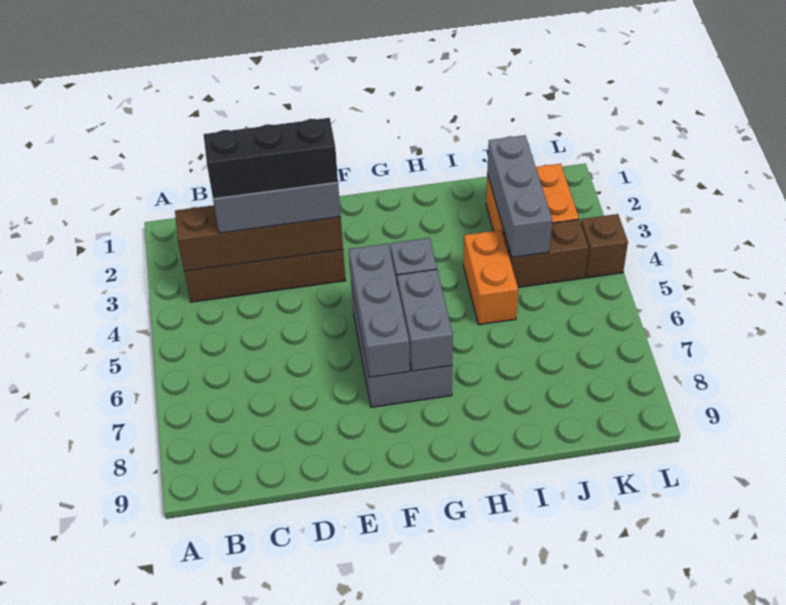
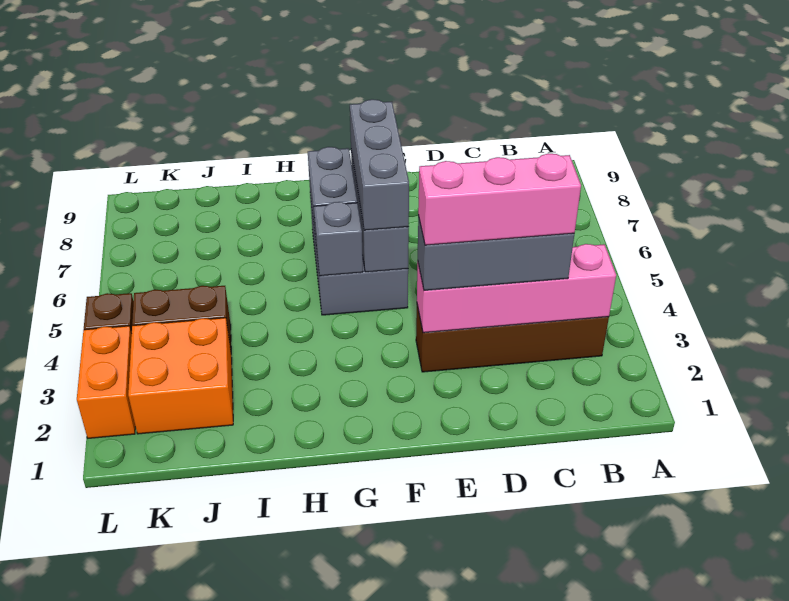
brown 1x4 brick [175,205,343,271] -> pink 1x4 brick [417,244,616,333]
black 1x3 brick [203,118,338,199] -> pink 1x3 brick [418,153,581,245]
orange 1x2 brick [463,230,518,325] -> orange 1x2 brick moved to [77,326,135,438]
grey 1x3 brick [487,135,552,257] -> grey 1x3 brick moved to [350,99,409,230]

